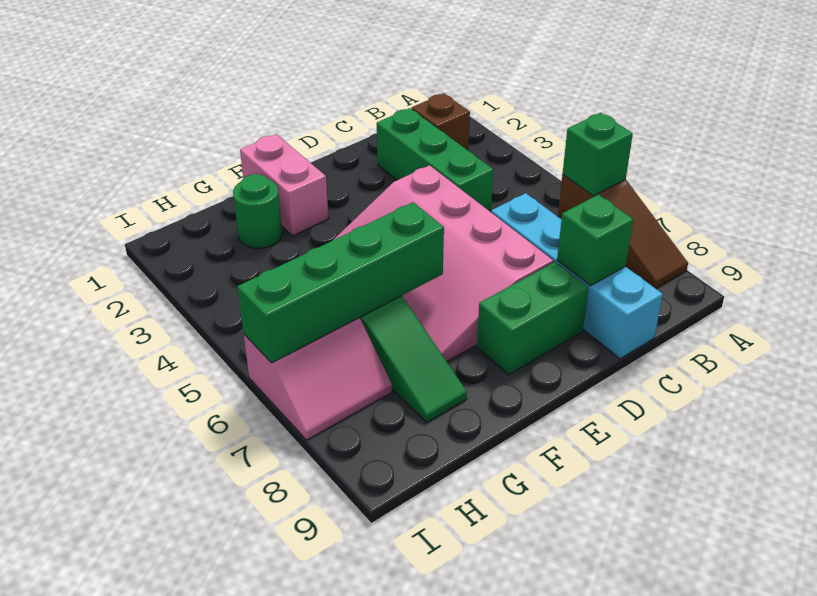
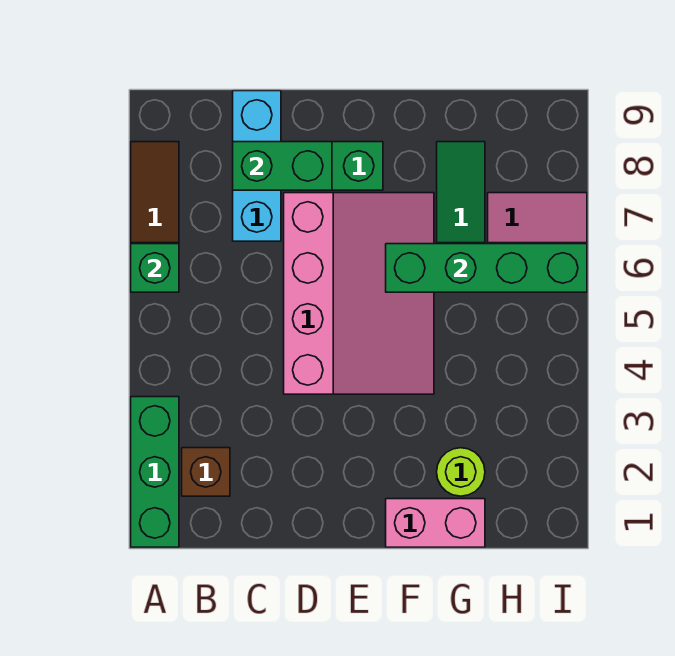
green 1x3 brick [377,108,493,212] -> green 1x3 brick moved to [131,397,179,547]
cyan 1x4 brick [491,193,663,359] -> cyan 1x3 brick [233,91,281,241]
green 1x1 brick [557,195,633,286] -> green 1x2 brick [233,142,332,190]
pink 1x2 brick [240,134,328,236] -> pink 1x2 brick turned to [386,499,485,547]
green 1x1 round brick [233,174,282,248] -> lime 1x1 round brick [437,448,485,496]

